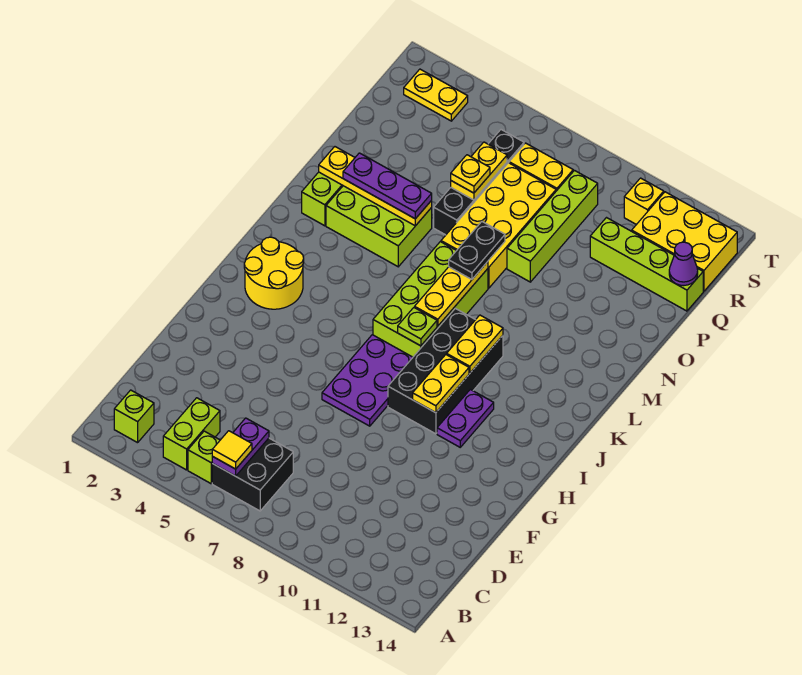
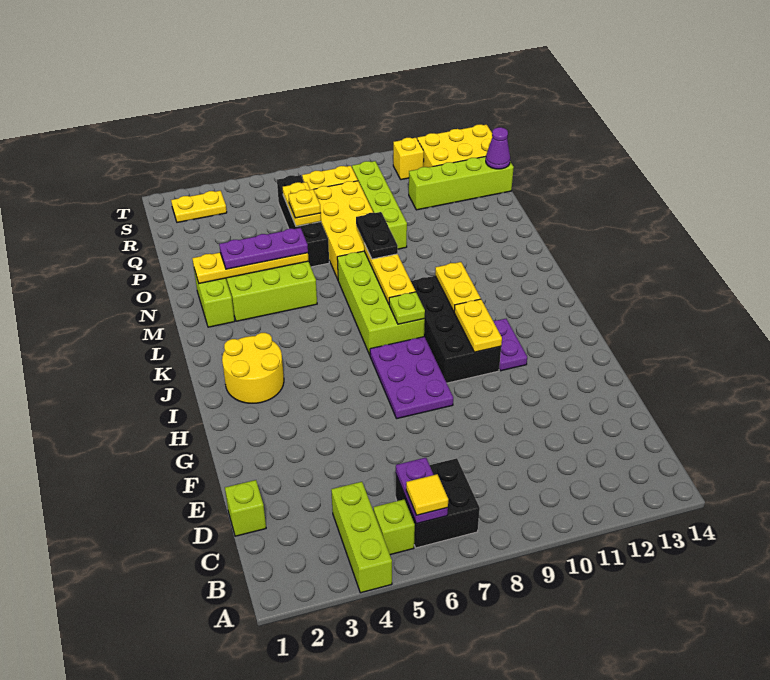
lime 1x1 brick [114,390,154,443] -> lime 1x1 brick moved to [225,480,266,536]
lime 1x2 brick [163,398,220,470] -> lime 1x3 brick [331,482,392,593]

